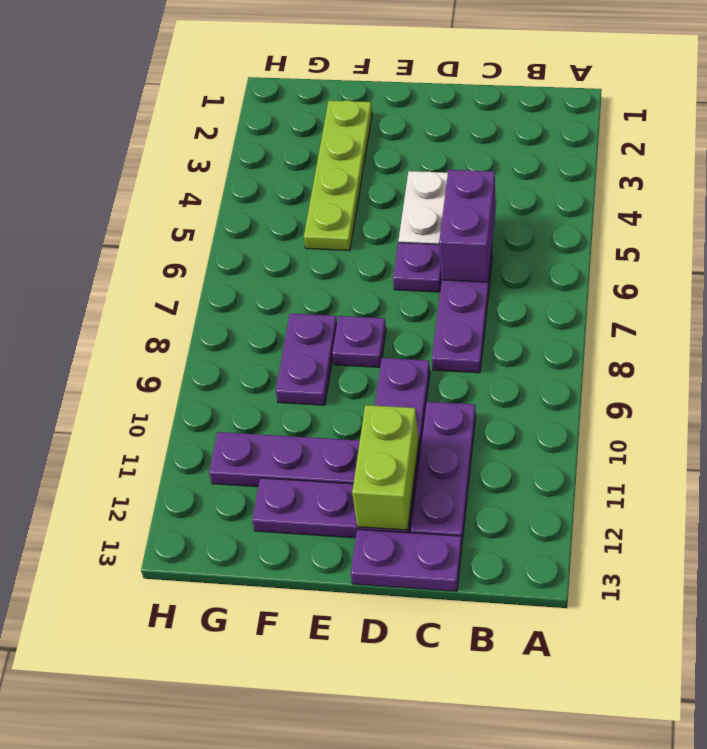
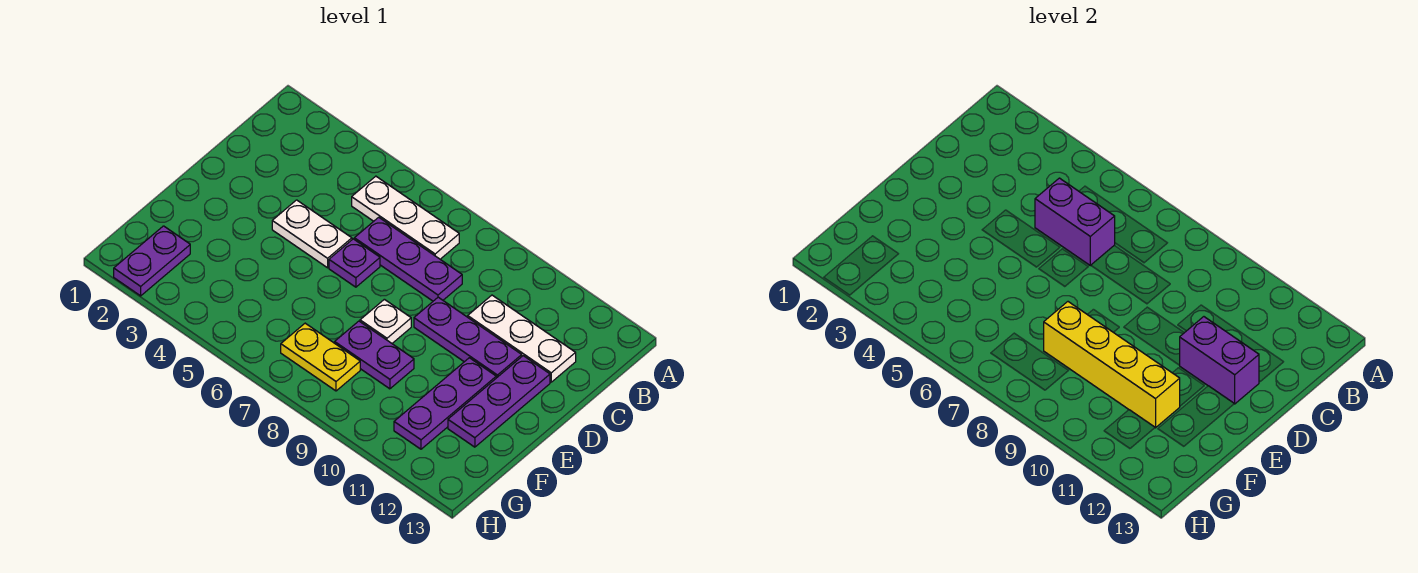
none -> white 1x3 plate [352,176,459,259]
purple 1x3 plate [410,402,476,541] -> white 1x3 plate [468,295,576,382]
purple 1x2 plate [351,529,462,591] -> purple 1x2 plate moved to [114,226,190,296]
lime 1x2 brick [352,405,419,530] -> purple 1x2 brick [1179,317,1259,404]
purple 1x1 plate [332,316,386,367] -> white 1x1 plate [360,299,411,343]
lime 1x4 plate [304,100,372,250] -> none
none -> yellow 1x4 brick [1044,302,1180,428]
none -> yellow 1x2 plate [281,323,360,391]

